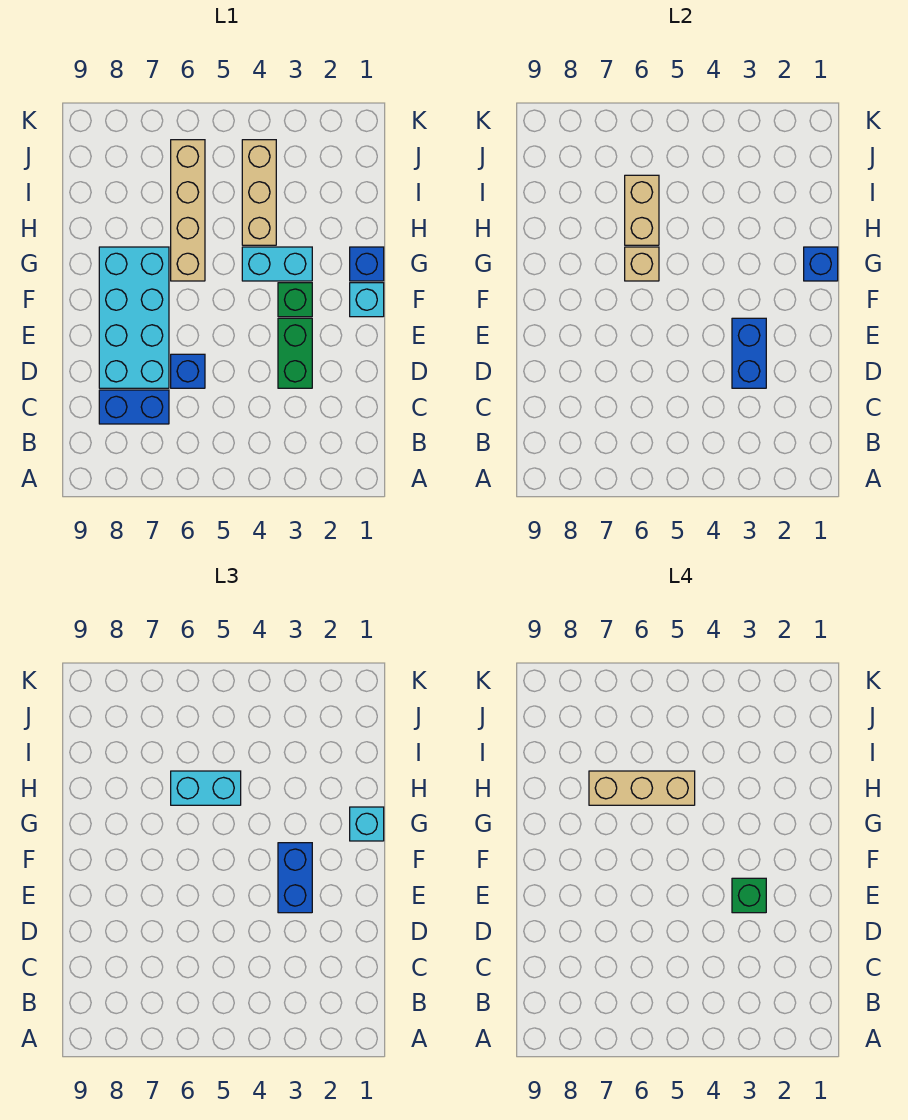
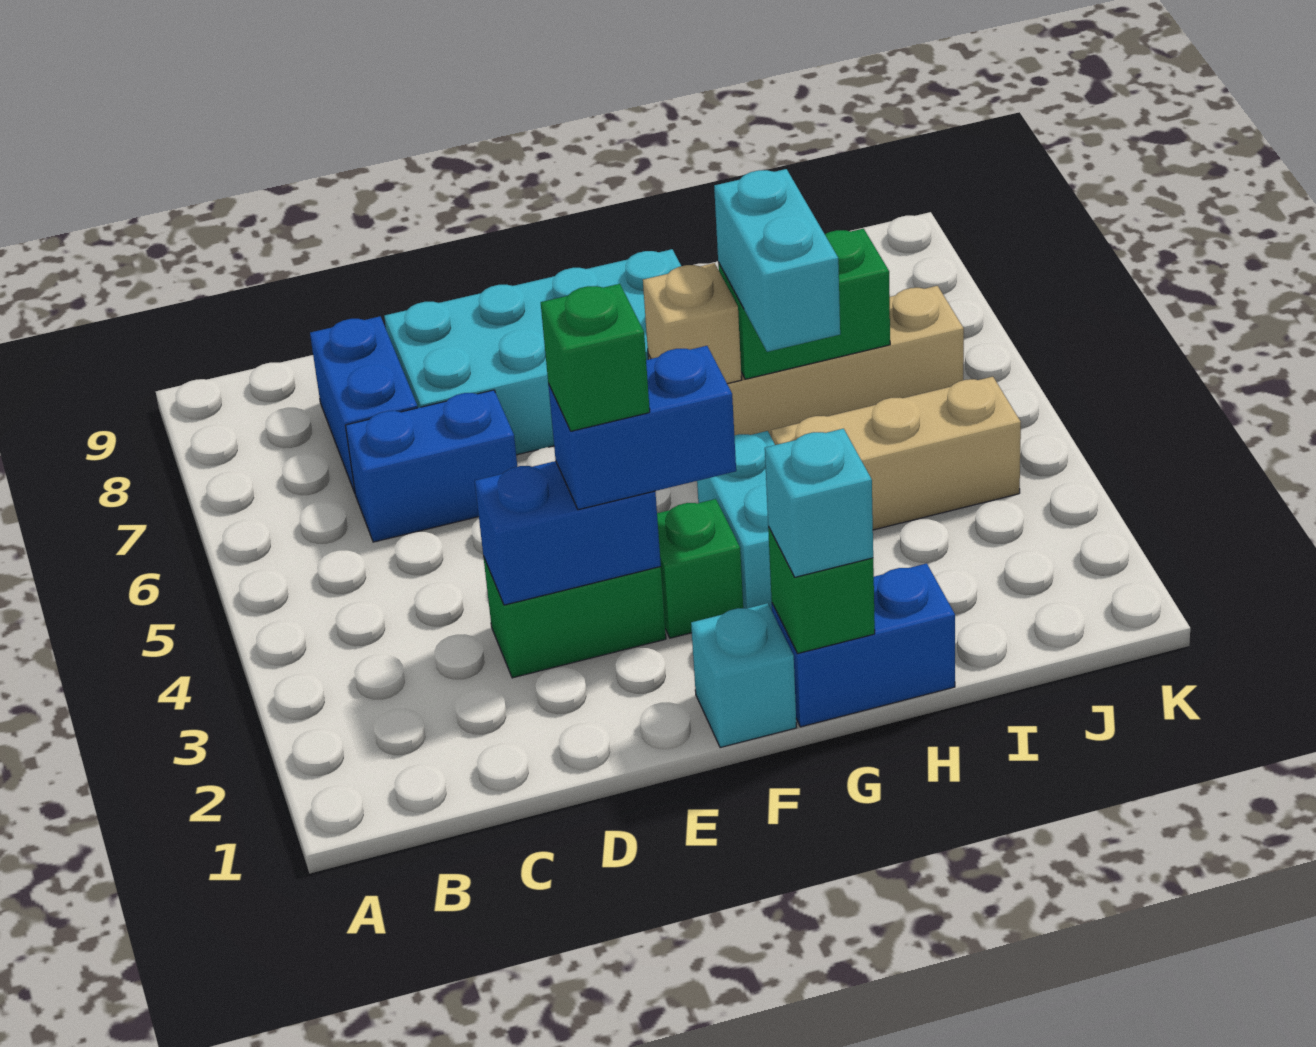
blue 1x1 brick [171,354,205,388] -> blue 1x2 brick [345,390,517,542]
blue 1x1 brick [350,247,384,281] -> blue 1x2 brick [772,563,955,727]
blue 1x1 brick [804,247,838,281] -> green 1x1 brick [768,527,875,653]
tan 1x3 brick [589,771,695,805] -> none
tan 1x2 brick [625,175,659,245] -> green 1x2 brick [718,229,890,379]

